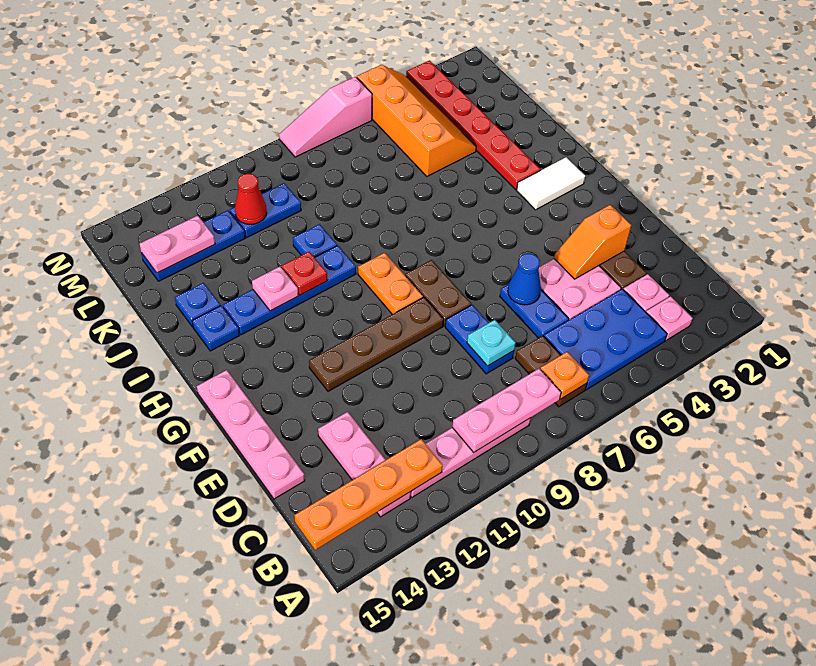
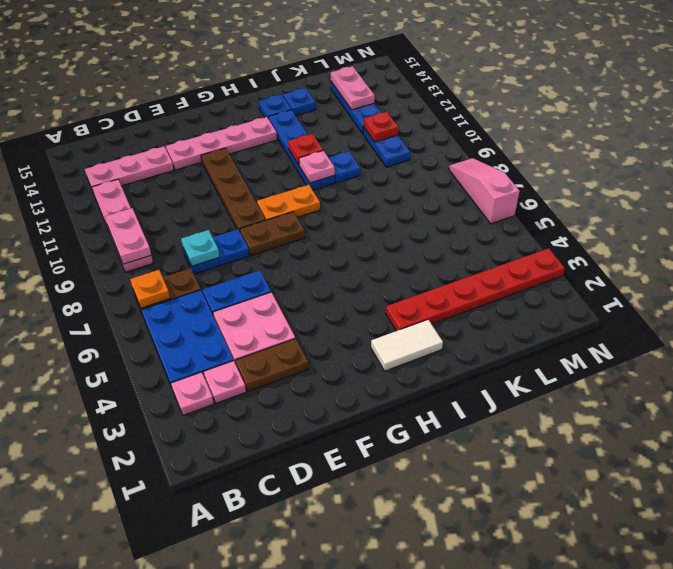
pink 1x3 plate [452,369,561,453] -> pink 1x2 plate [105,208,151,264]
orange 1x4 plate [294,439,443,550] -> none
pink 1x4 plate [197,370,305,499] -> pink 1x4 plate moved to [166,117,277,170]
orange 1x2 slope [554,205,631,279] -> none
blue 1x1 cone [508,253,541,305] -> none
white 1x2 tile [517,157,585,210] -> white 1x2 tile turned to [371,320,443,371]
pink 1x1 plate [252,267,298,311] -> pink 1x1 plate moved to [299,150,335,183]
orange 2x4 slope [357,65,476,176] -> none
red 1x1 cone [235,174,267,224] -> red 1x1 plate [364,112,399,142]

